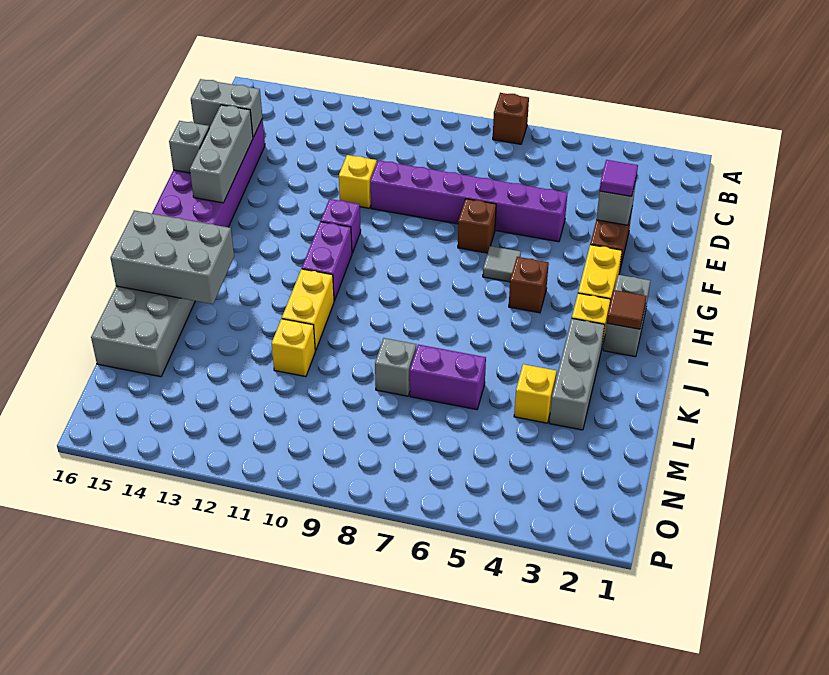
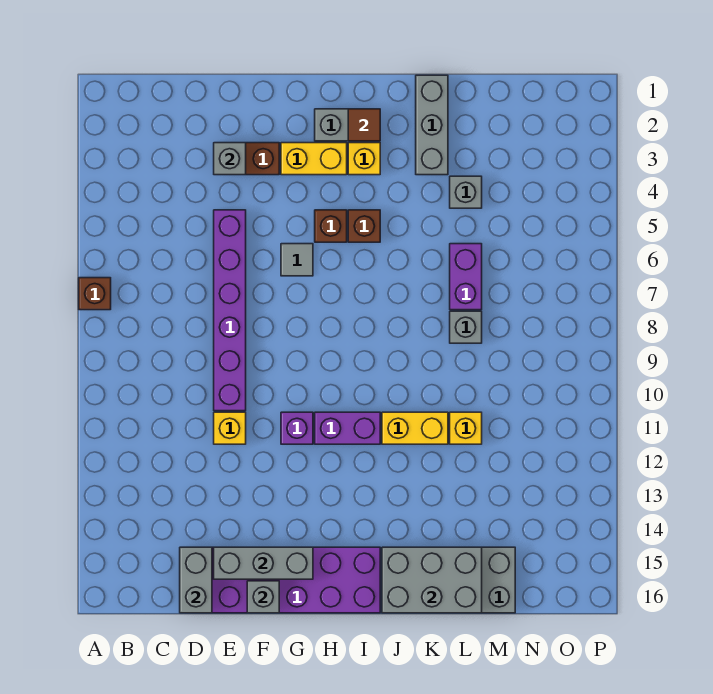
purple 1x1 tile [600,160,638,196] -> none
brown 1x1 brick [458,199,496,253] -> brown 1x1 brick moved to [348,210,380,242]
grey 1x3 brick [549,319,605,430] -> grey 1x3 brick turned to [416,75,448,175]
grey 2x3 brick [111,210,234,304] -> grey 2x3 brick turned to [382,547,482,613]
yellow 1x1 brick [514,364,557,423] -> grey 1x1 brick [450,176,482,208]

